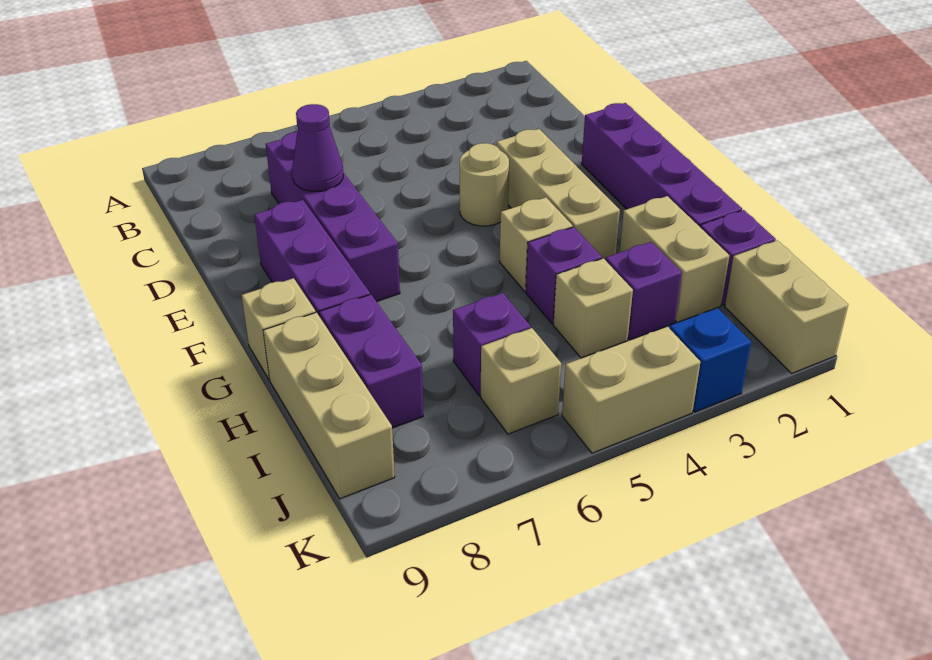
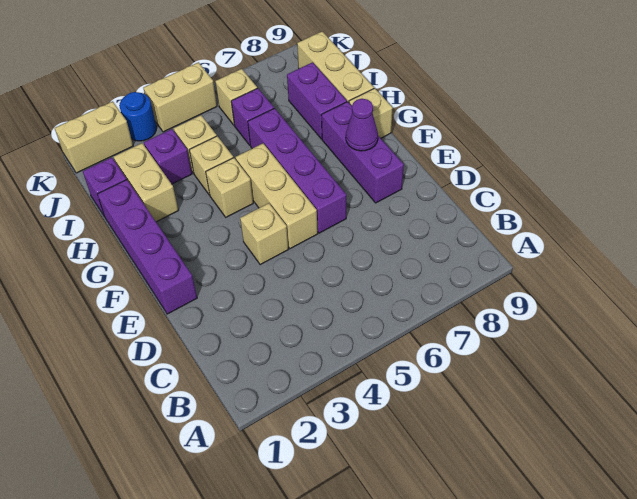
purple 1x4 brick [266,132,400,302] -> purple 1x4 brick moved to [248,108,346,233]
purple 1x1 cone [292,104,343,191] -> purple 1x1 cone moved to [346,99,378,151]
tan 1x3 brick [497,129,620,260] -> tan 1x3 brick moved to [236,143,318,249]
tan 1x1 round brick [460,143,509,226] -> tan 1x1 brick [240,203,288,265]
purple 1x1 brick [526,227,602,324] -> tan 1x1 brick [189,136,233,195]
tan 1x2 brick [725,240,848,373] -> tan 1x2 brick turned to [55,101,133,173]
blue 1x1 brick [669,308,751,412] -> blue 1x1 round brick [120,92,156,141]

